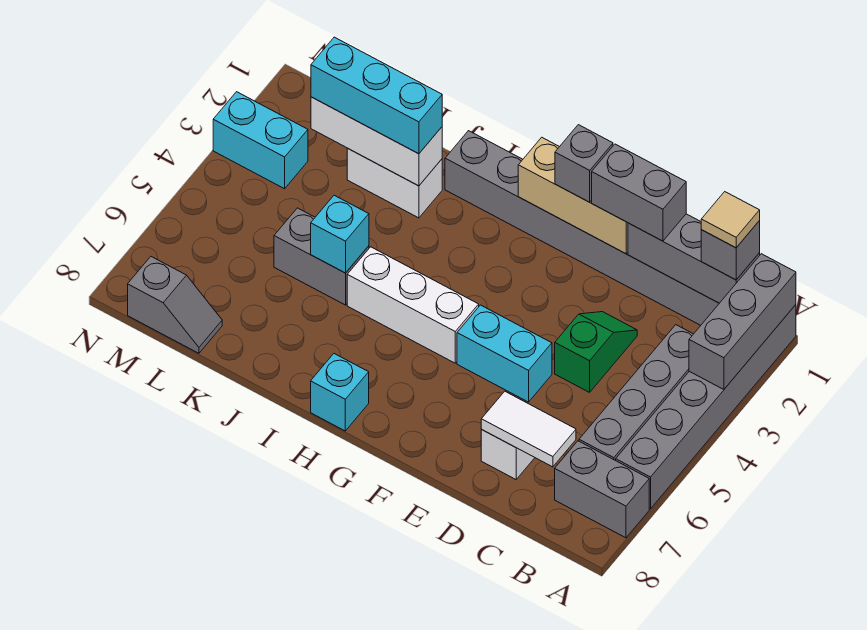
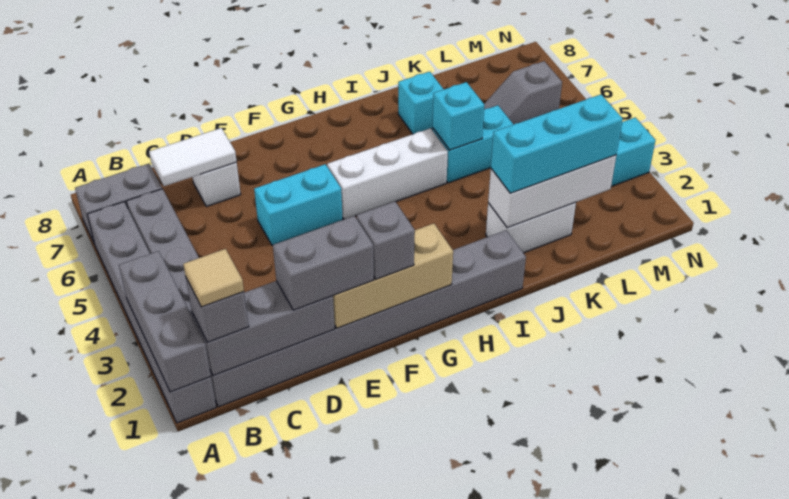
green 1x2 slope [555,312,637,392] -> none
cyan 1x1 brick [311,354,369,431] -> cyan 1x1 brick moved to [398,72,444,134]
grey 1x2 brick [274,208,369,305] -> cyan 1x2 brick [432,105,514,183]
grey 1x2 slope [128,257,222,353] -> grey 1x2 slope moved to [484,61,562,124]

